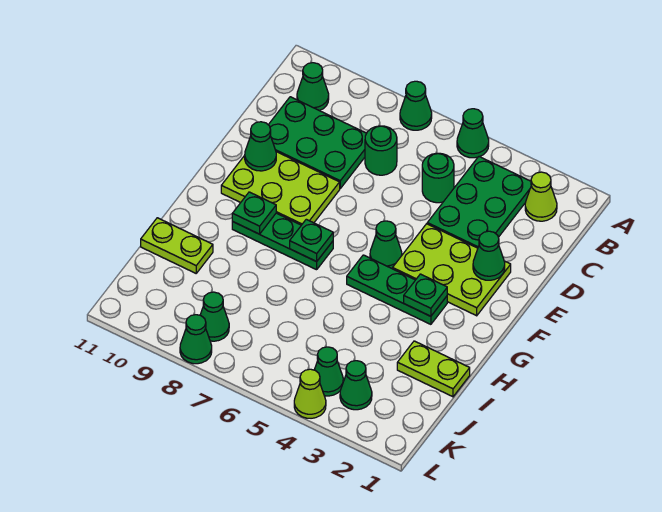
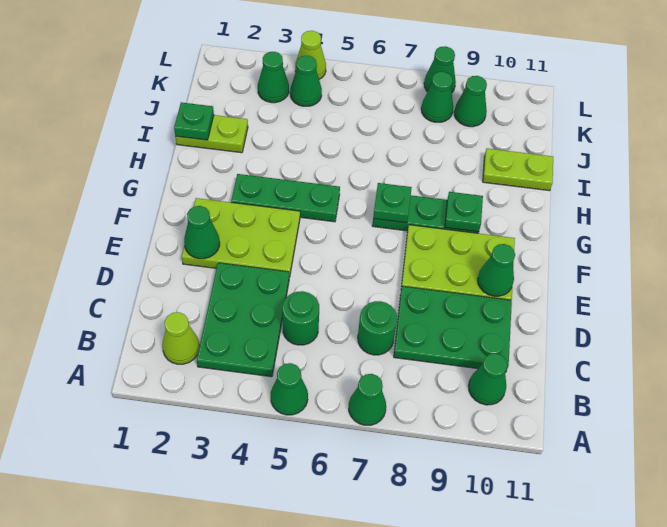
green 1x1 cone [370,221,402,269] -> green 1x1 cone moved to [454,76,487,127]
green 1x1 plate [404,274,447,316] -> green 1x1 plate moved to [174,102,214,140]

